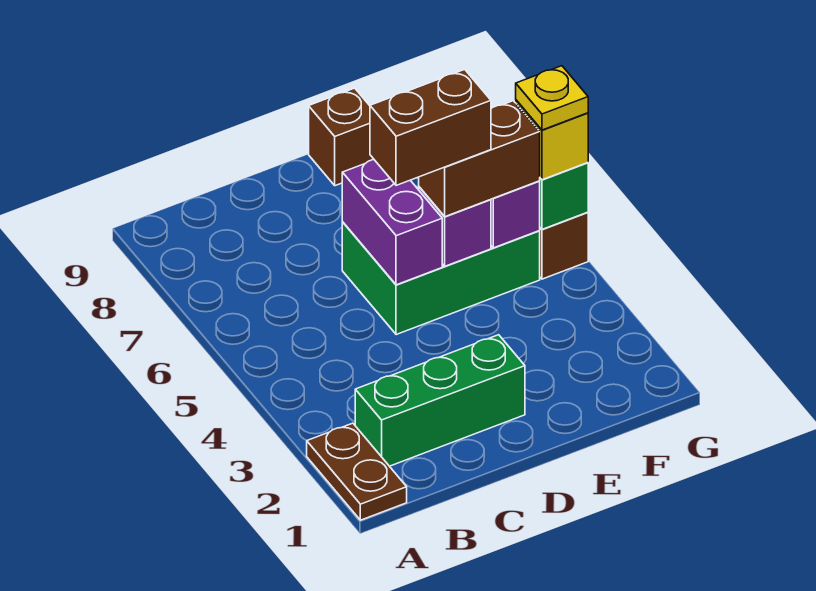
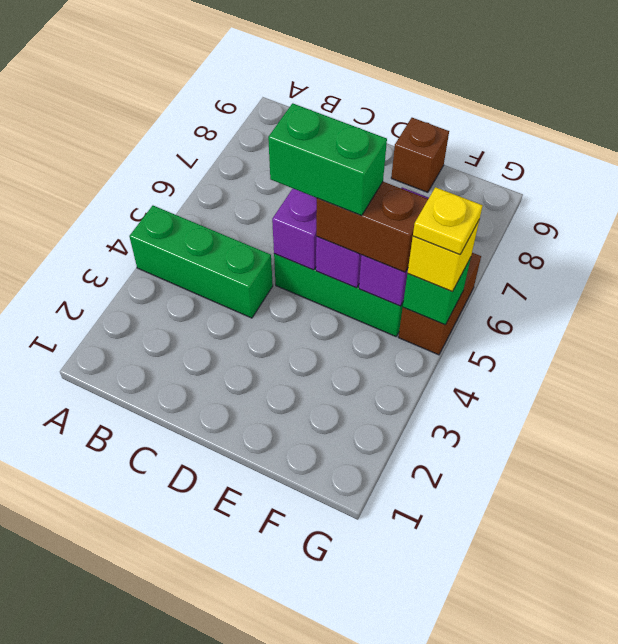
brown 1x2 plate [307,423,407,520] -> none
green 1x3 brick [355,335,525,466] -> green 1x3 brick moved to [129,206,273,318]
brown 1x2 brick [370,69,491,185] -> green 1x2 brick [268,103,387,215]

